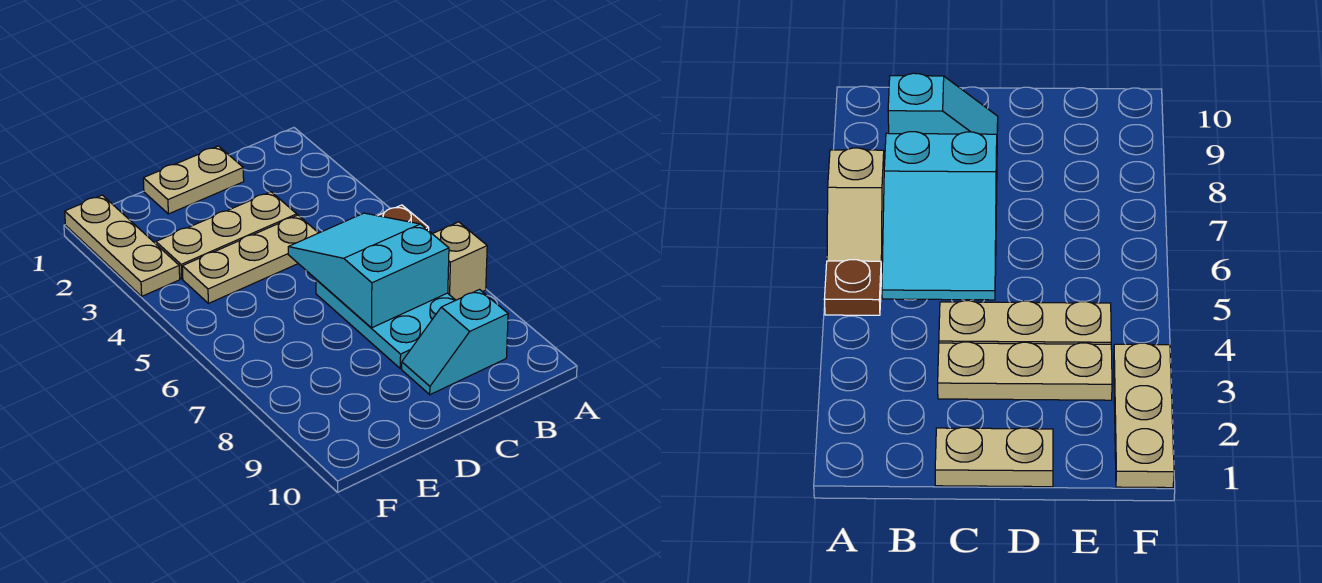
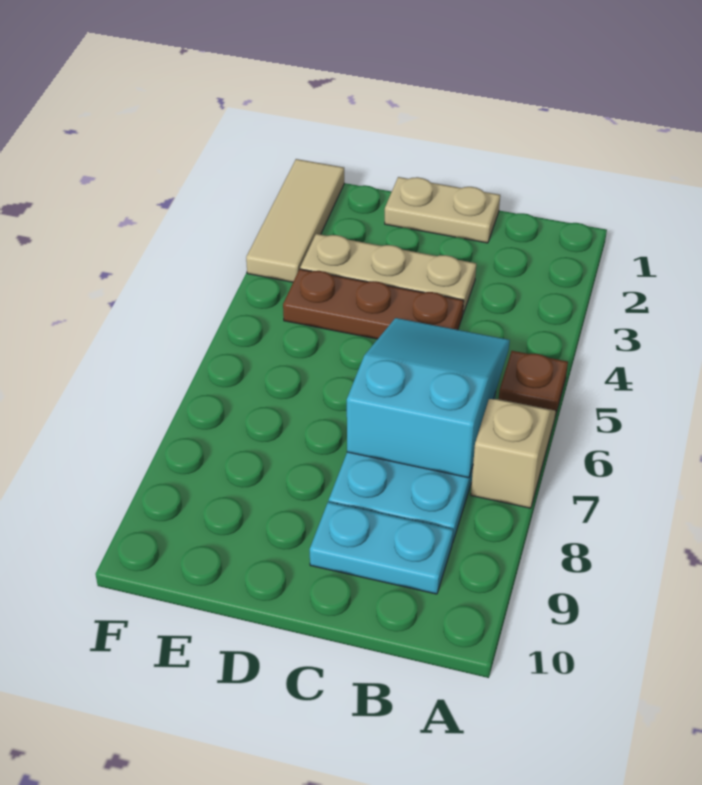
cyan 1x2 slope [402,290,508,395] -> cyan 1x2 plate [310,502,453,594]
tan 1x3 plate [182,215,318,303] -> brown 1x3 plate [283,269,464,339]
tan 1x3 plate [65,195,180,296] -> tan 1x3 tile [246,159,344,282]

